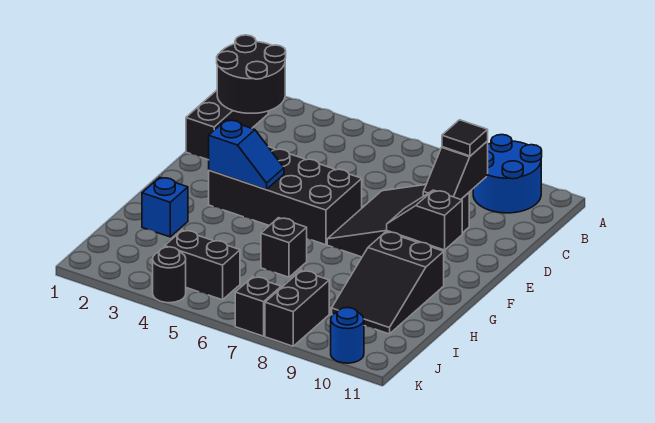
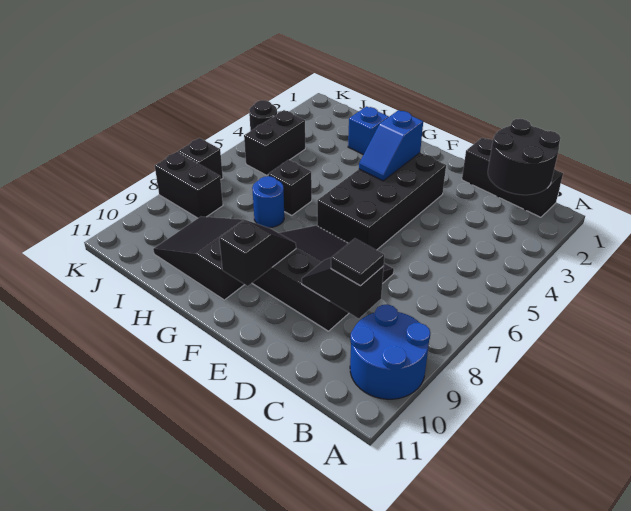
blue 1x1 round brick [331,308,364,363] -> blue 1x1 round brick moved to [252,176,284,228]

